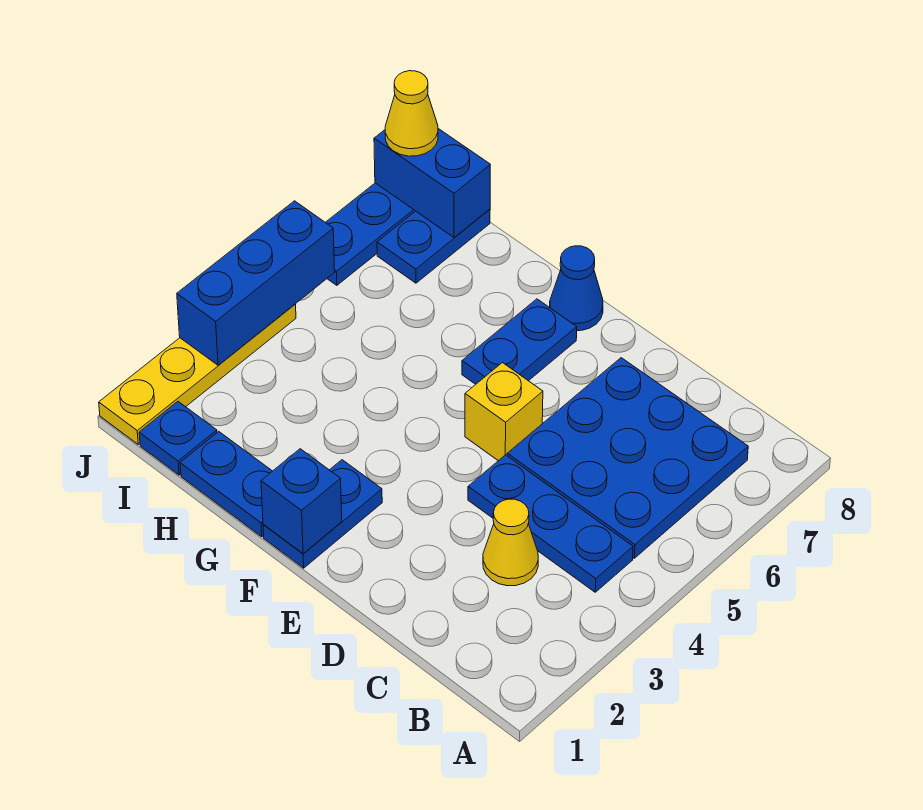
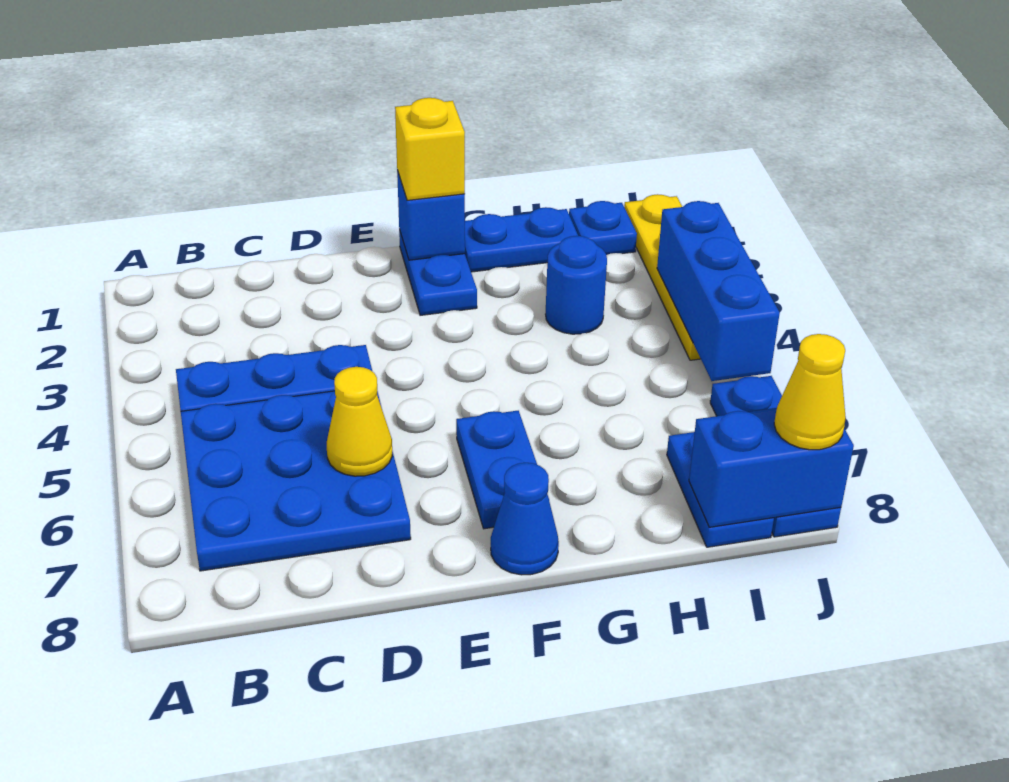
yellow 1x1 cone [483,499,538,586] -> yellow 1x1 cone moved to [327,367,392,476]
yellow 1x1 brick [465,363,543,461] -> yellow 1x1 brick moved to [395,98,465,200]
none -> blue 1x1 round brick [546,236,607,334]

